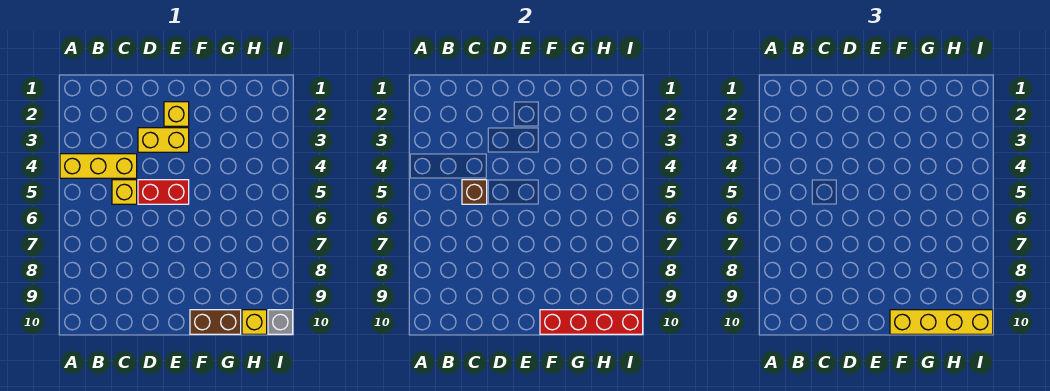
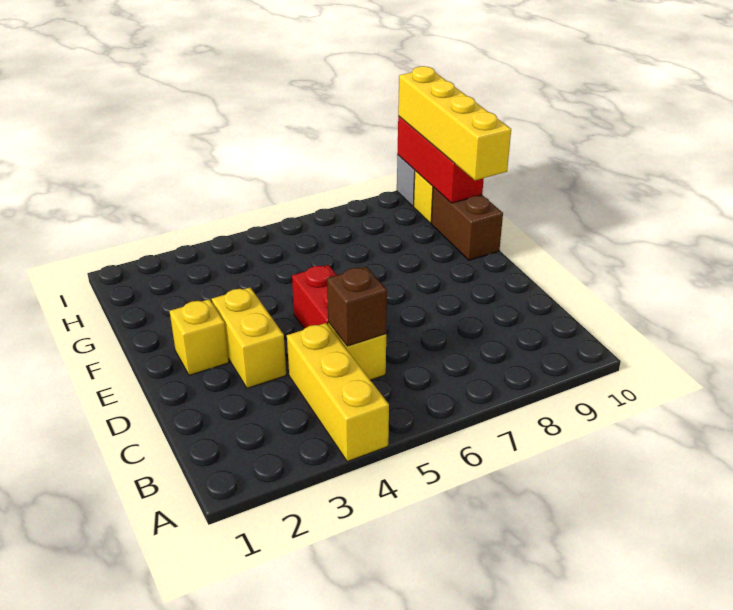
red 1x4 brick [540,310,643,334] -> red 1x3 brick [397,116,484,203]

